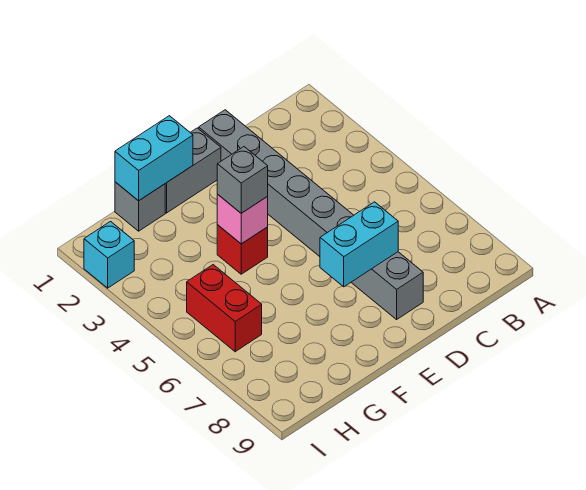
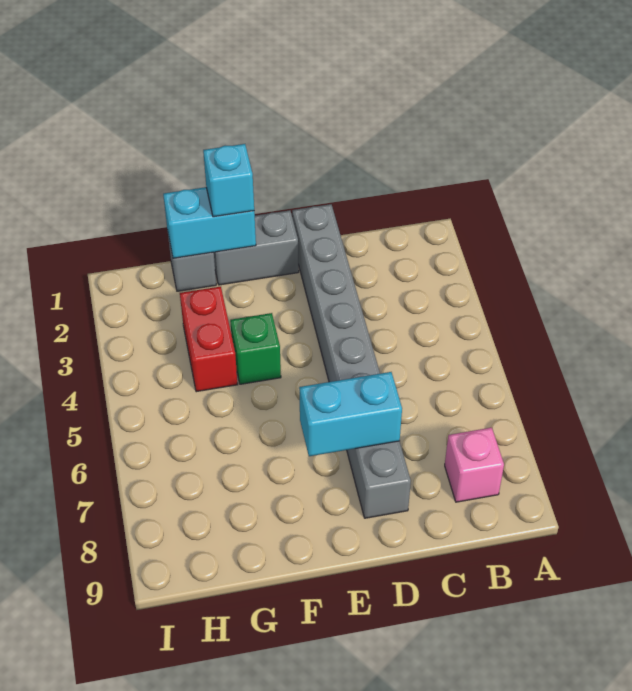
red 1x1 brick [217,225,268,274] -> green 1x1 brick [230,313,281,384]
pink 1x1 brick [217,195,268,244] -> pink 1x1 brick moved to [445,428,504,502]
grey 1x1 brick [217,147,268,213] -> none
red 1x2 brick [187,265,262,352] -> red 1x2 brick moved to [180,287,238,392]
cyan 1x1 brick [84,222,134,288] -> cyan 1x1 brick moved to [203,144,254,217]

